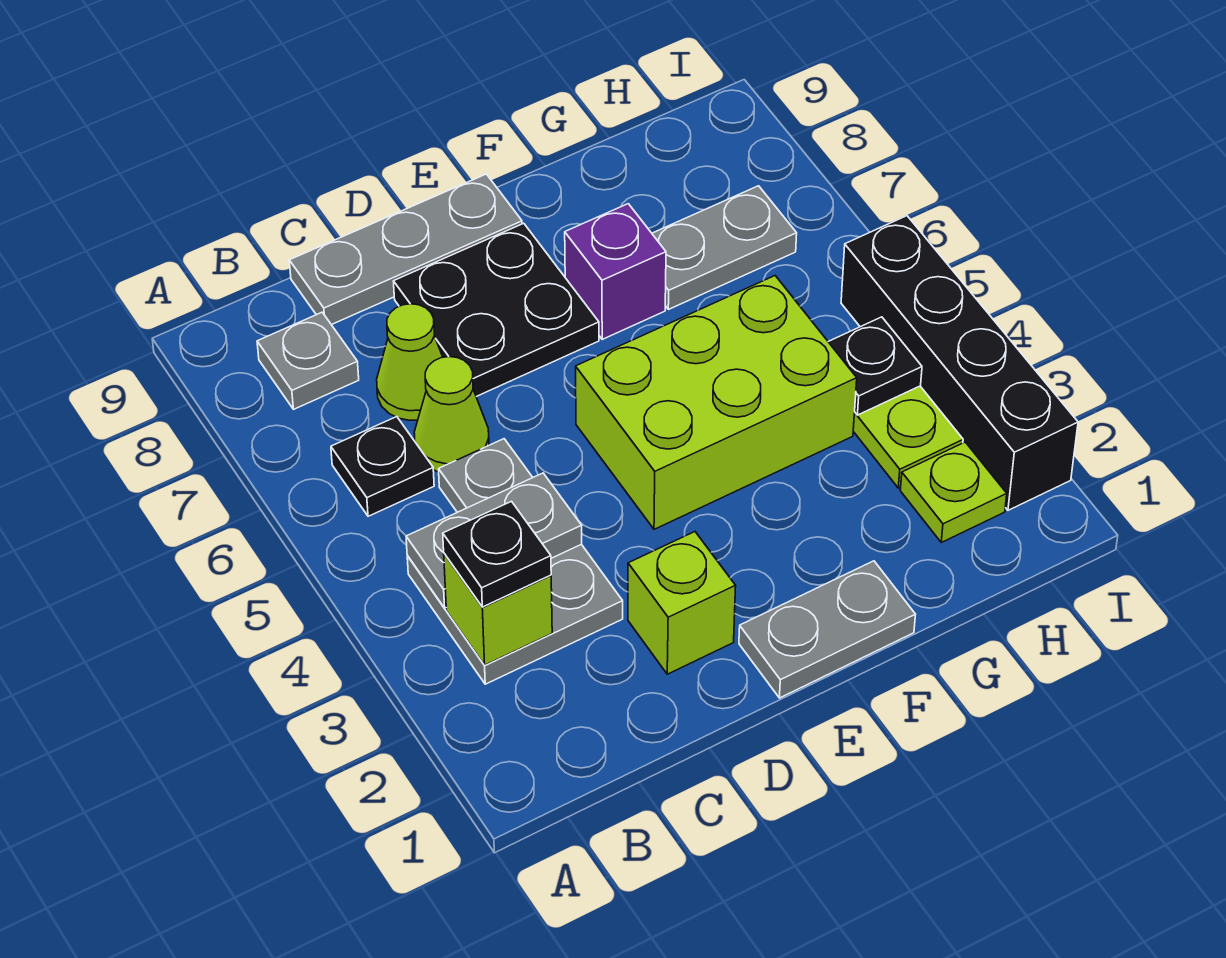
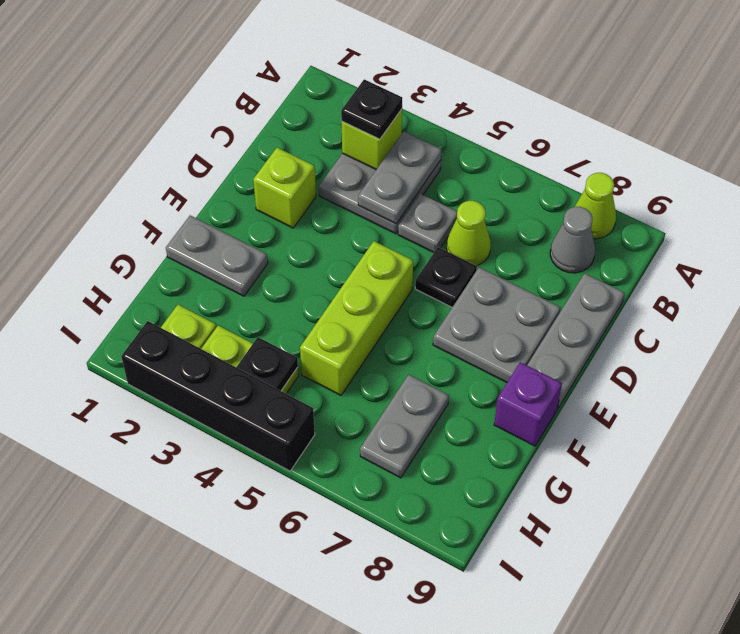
black 1x1 plate [331,417,434,516] -> black 1x1 plate moved to [415,247,477,307]
grey 1x1 plate [257,312,359,409] -> grey 1x1 cone [550,207,595,273]
lime 1x1 cone [377,304,443,420] -> lime 1x1 cone moved to [575,173,616,239]
black 2x2 plate [394,223,599,397] -> grey 2x2 plate [433,267,560,382]
grey 1x2 plate [739,561,916,698] -> grey 1x2 plate turned to [166,215,268,296]
lime 2x3 brick [576,276,857,529] -> lime 1x3 brick [300,241,413,395]
purple 1x1 brick [565,204,666,339] -> purple 1x1 brick moved to [494,362,562,446]

